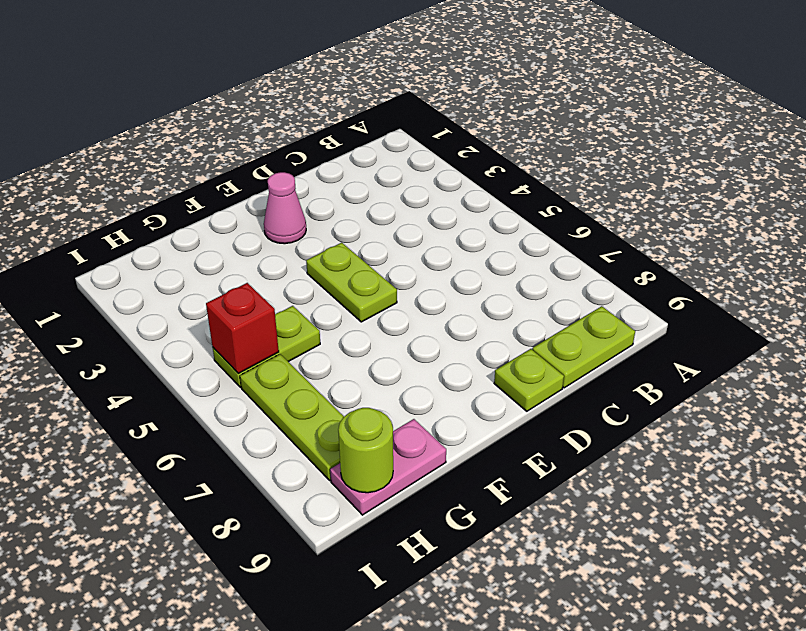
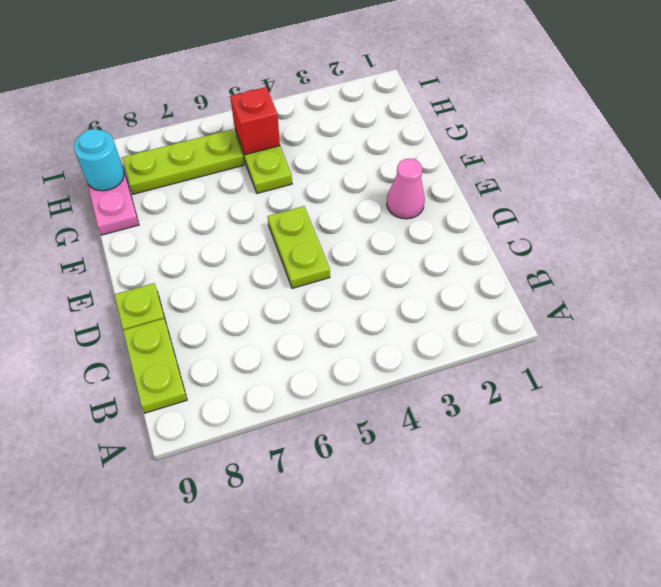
lime 1x2 plate [306,243,397,322] -> lime 1x2 plate turned to [268,206,330,288]
lime 1x1 round brick [338,408,393,493] -> cyan 1x1 round brick [74,129,124,191]

